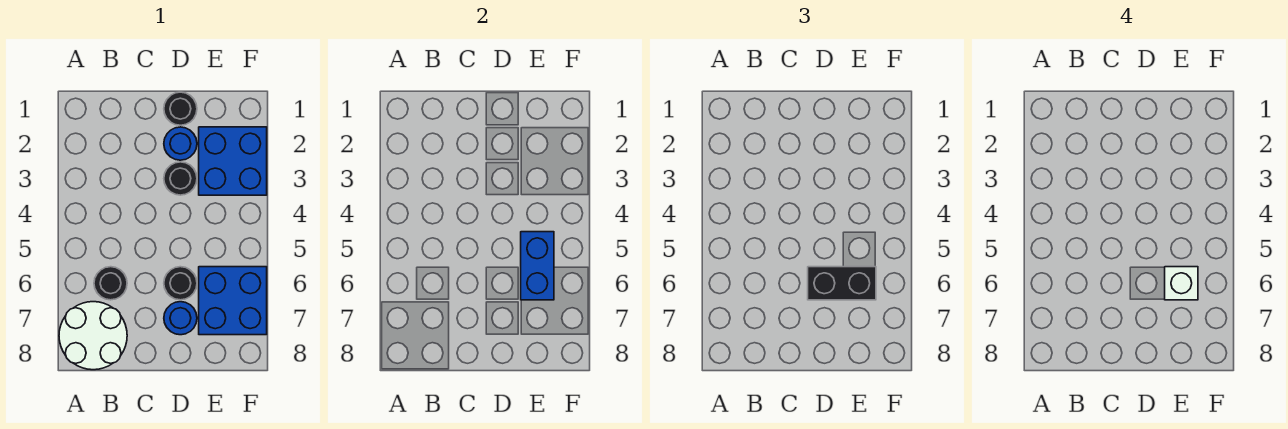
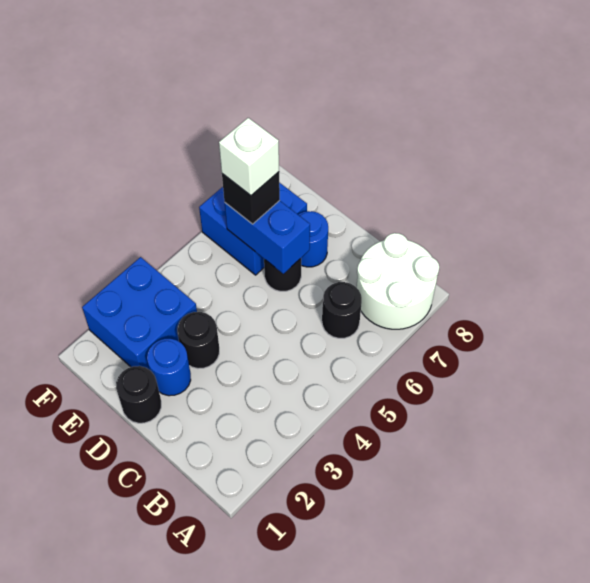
black 1x2 brick [808,267,876,300] -> black 1x1 brick [222,172,280,224]
blue 1x2 brick [521,232,554,300] -> blue 1x2 brick turned to [225,201,310,274]

